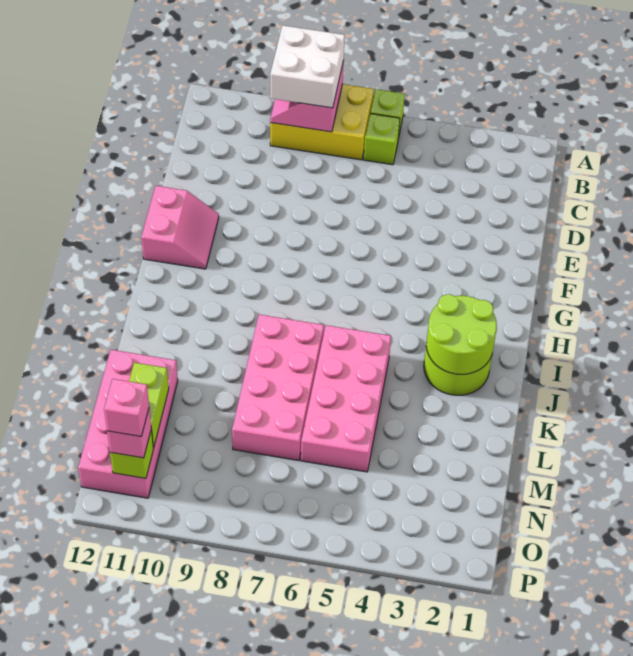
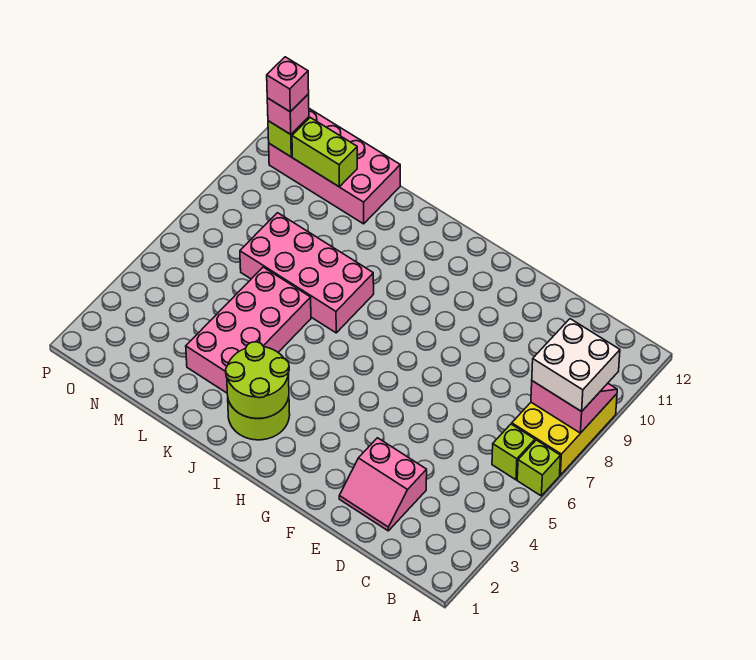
pink 2x2 slope [141,186,219,269] -> pink 2x2 slope moved to [339,438,427,531]
pink 2x4 brick [301,325,391,472] -> pink 2x4 brick turned to [186,267,311,393]

